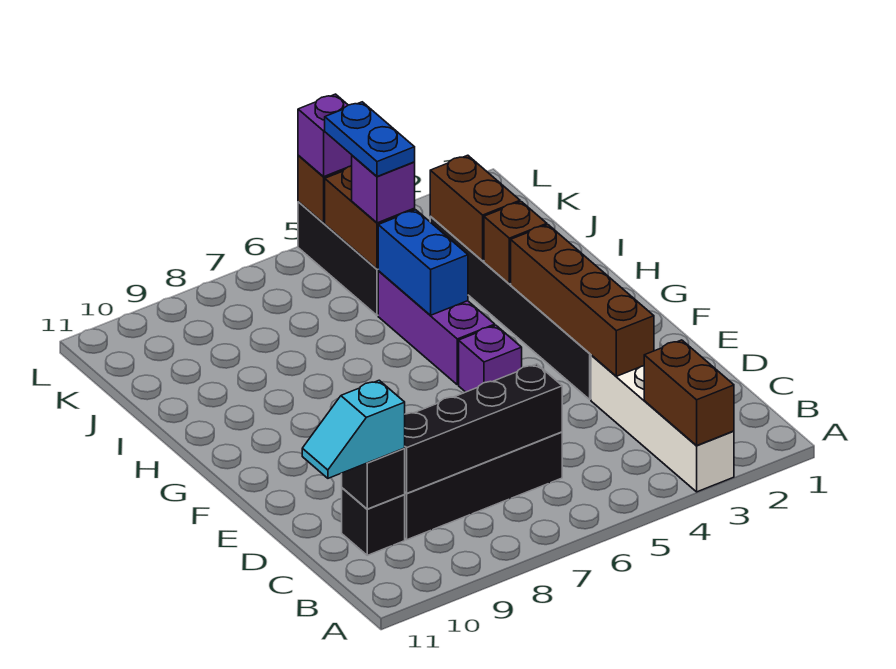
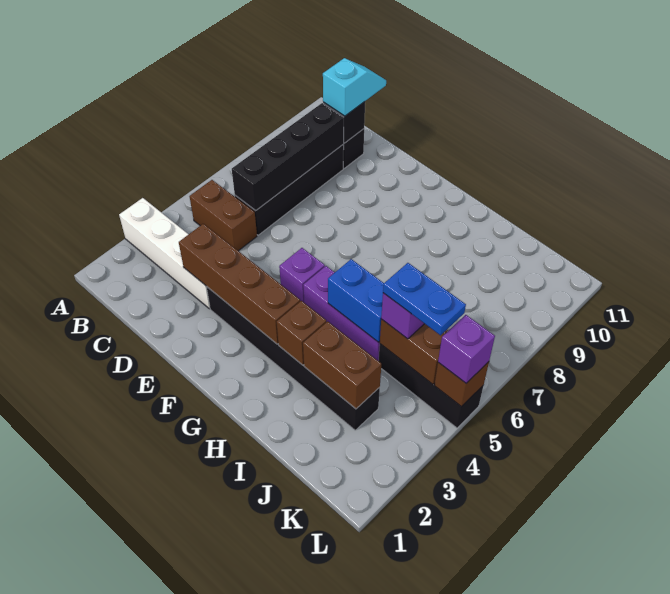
brown 1x2 brick [644,340,734,445] -> brown 1x2 brick moved to [189,180,257,251]

